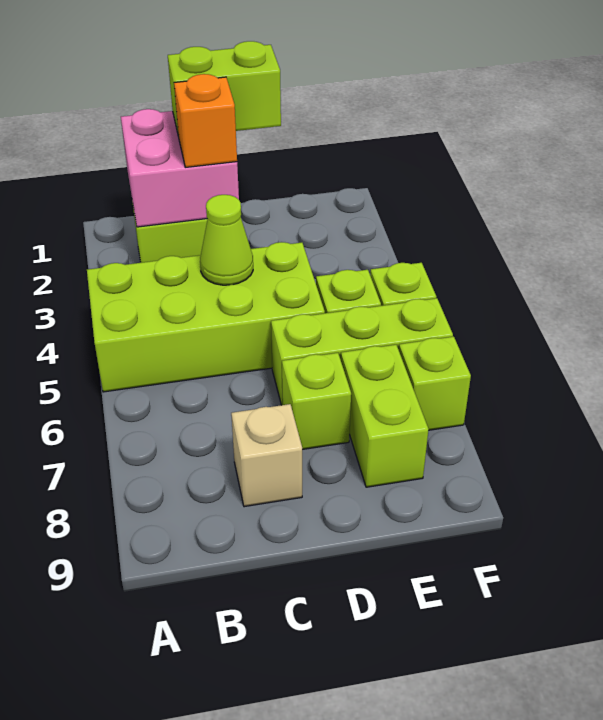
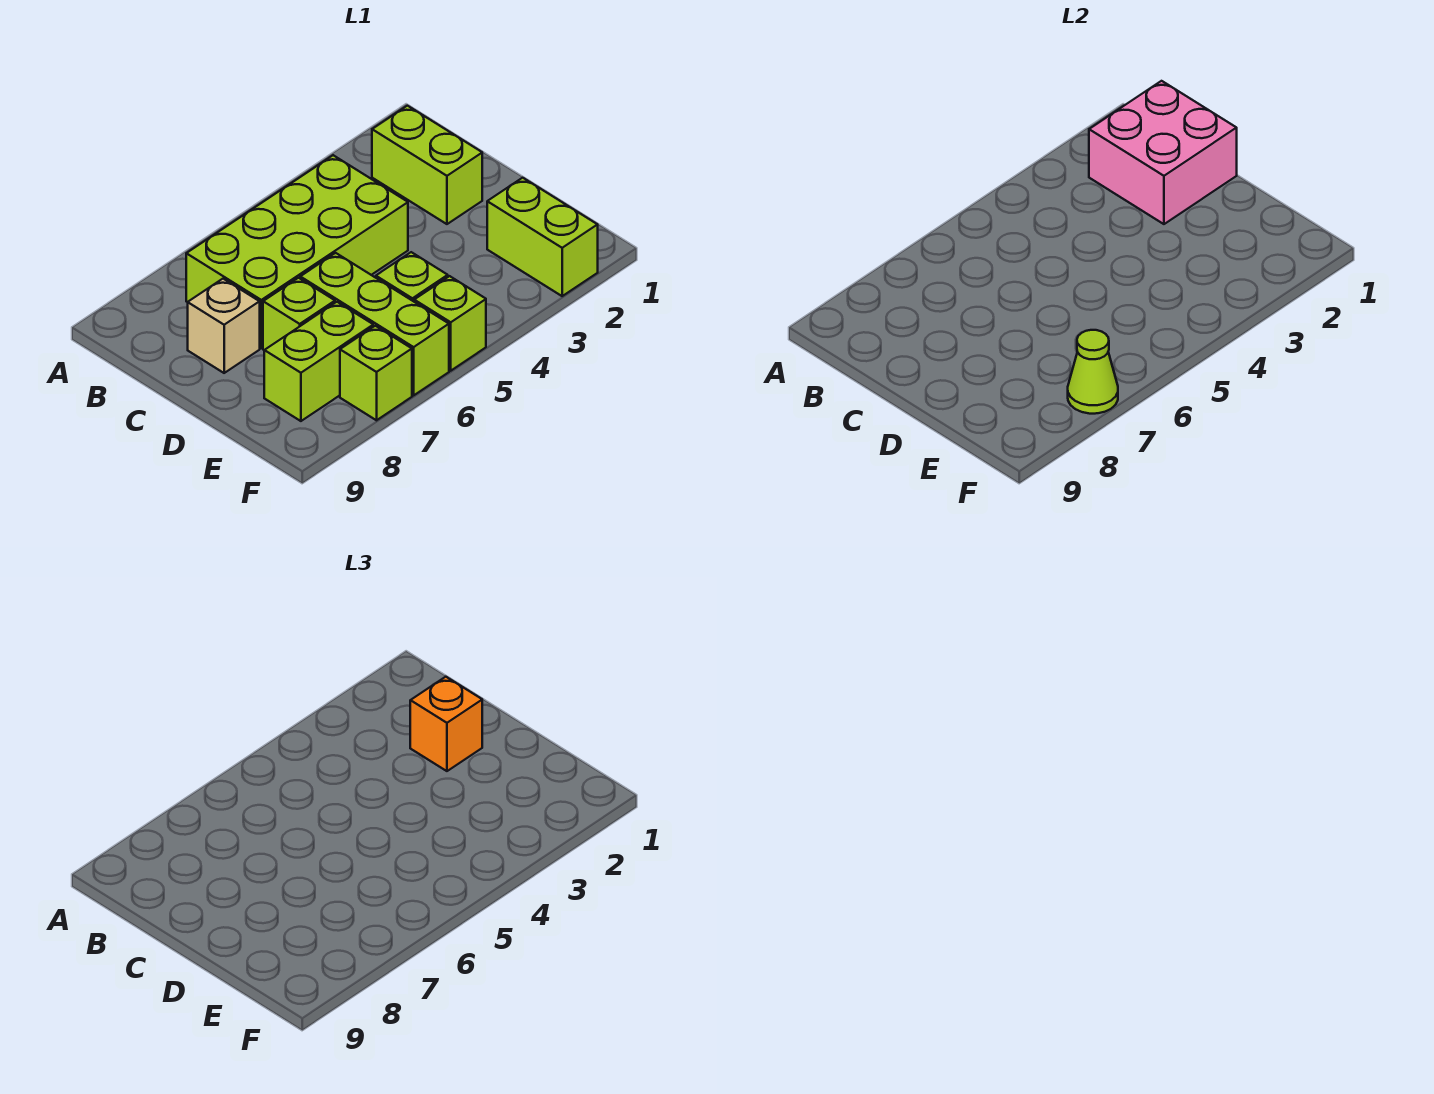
lime 2x4 brick [87,242,325,392] -> lime 2x4 brick turned to [186,155,408,348]
lime 1x2 brick [168,41,281,136] -> lime 1x2 brick moved to [487,178,598,296]
lime 1x1 cone [200,195,253,285] -> lime 1x1 cone moved to [1068,330,1118,414]

